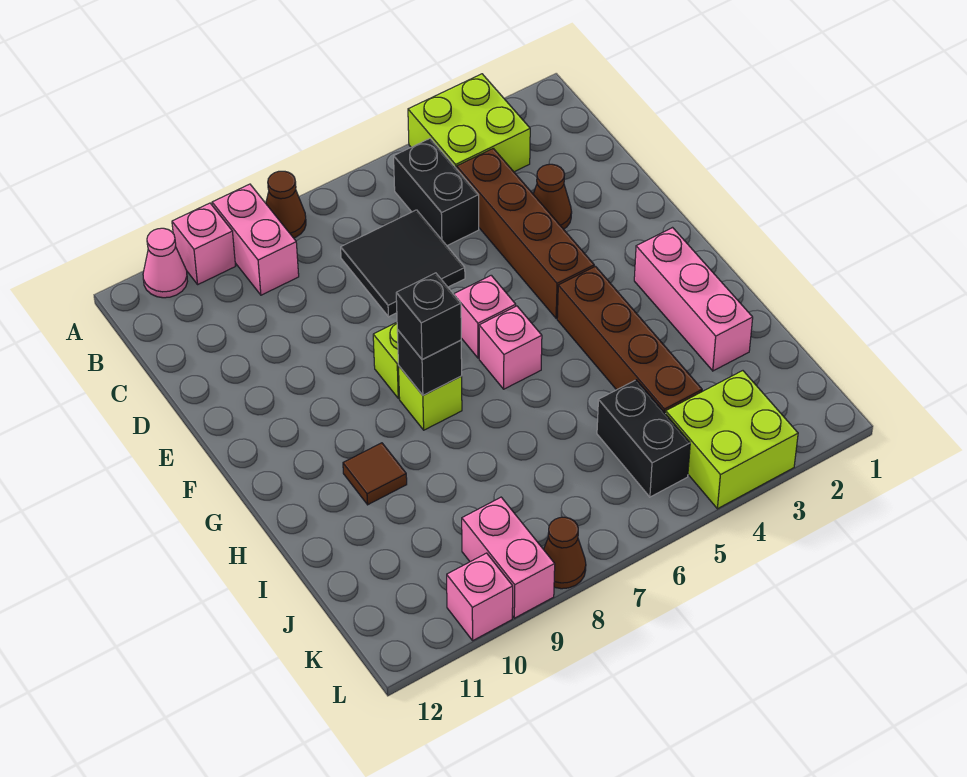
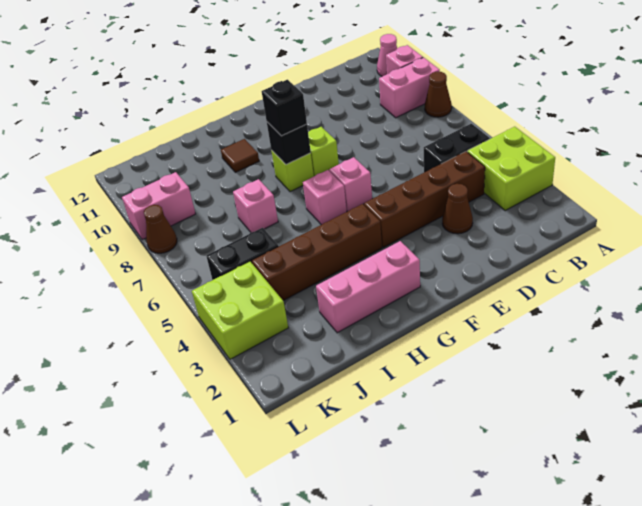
black 2x2 tile [341,210,465,317] -> none
pink 1x1 brick [447,553,513,640] -> pink 1x1 brick moved to [233,179,278,232]

